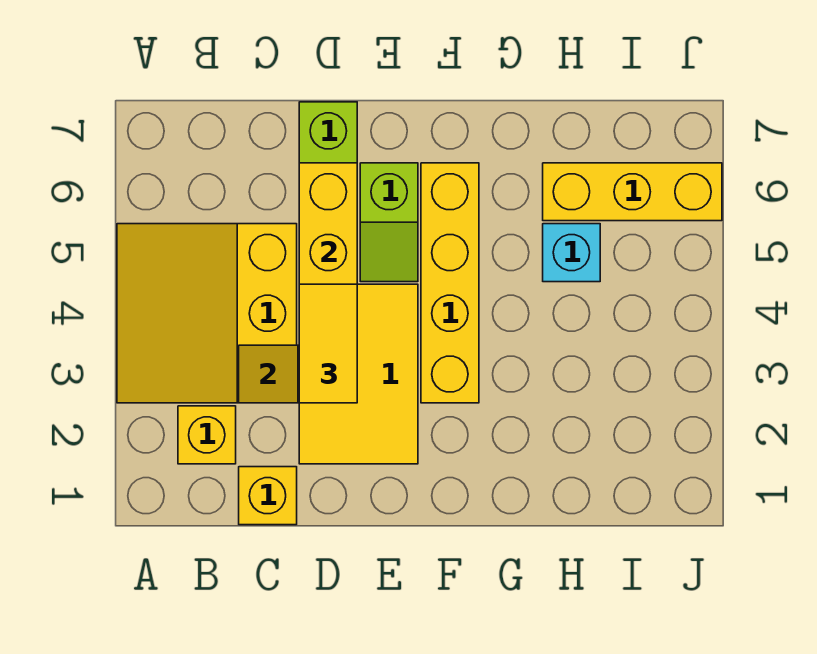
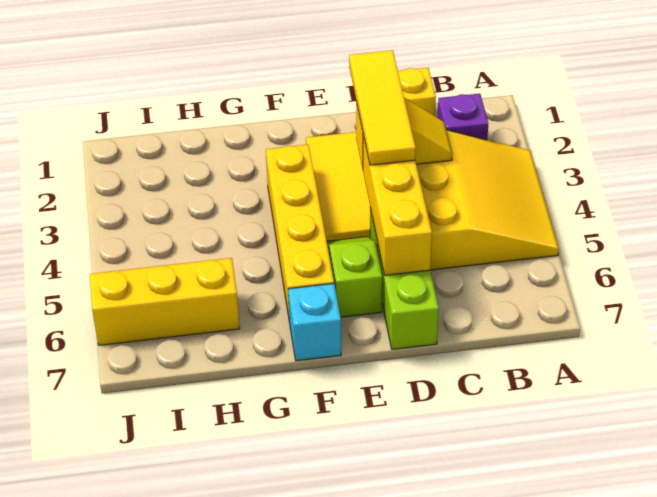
yellow 1x1 brick [178,406,236,464] -> purple 1x1 brick [438,94,488,140]
yellow 1x2 tile [299,284,357,403] -> yellow 1x3 tile [349,50,416,165]
cyan 1x1 brick [543,224,600,282] -> cyan 1x1 brick moved to [288,284,341,361]

